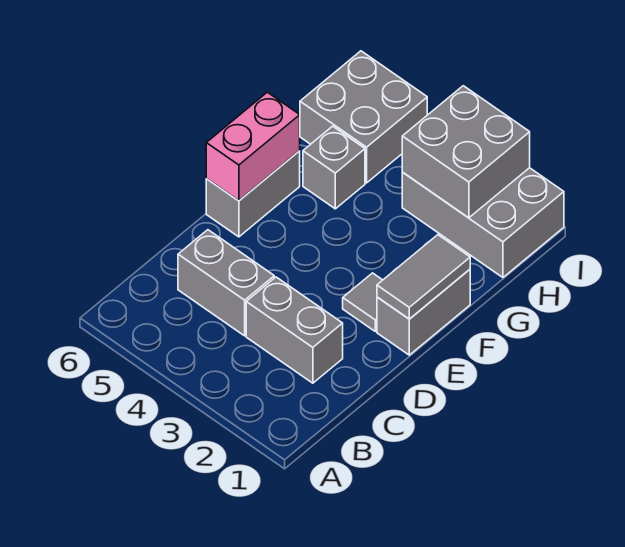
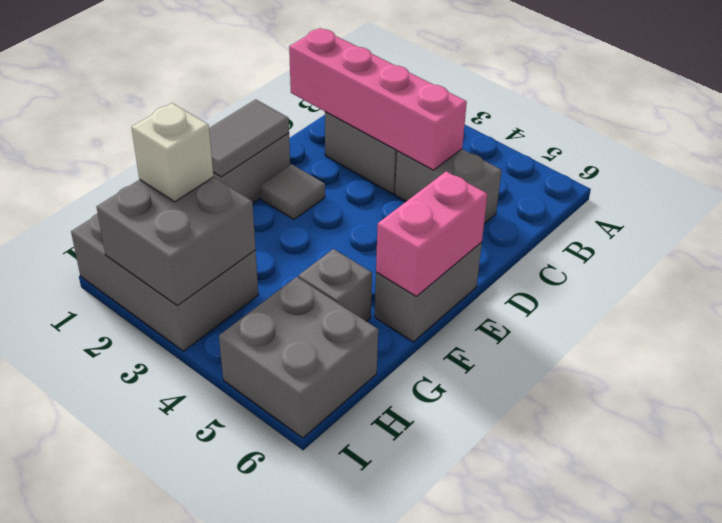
none -> pink 1x4 brick [289,28,467,170]
none -> white 1x1 brick [132,103,214,202]

